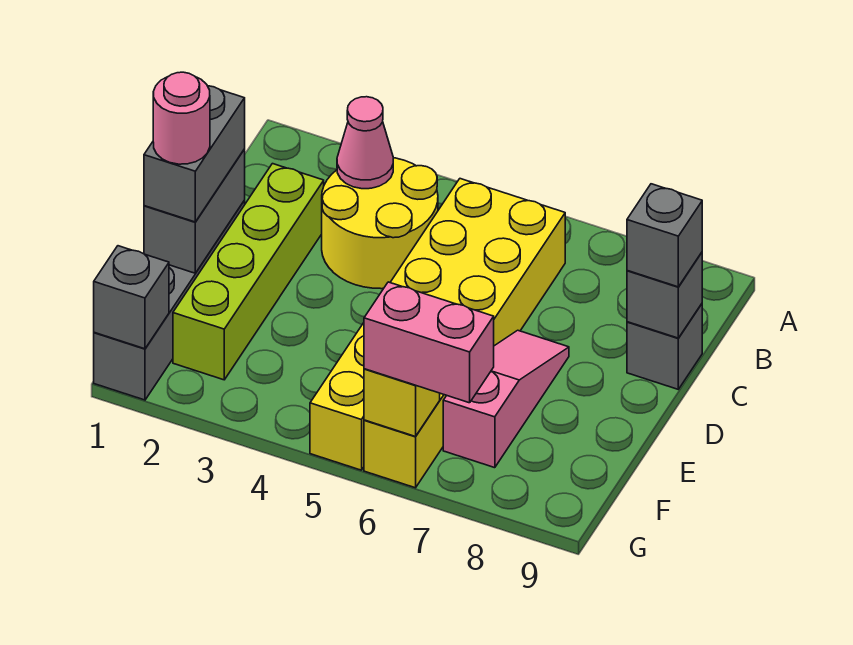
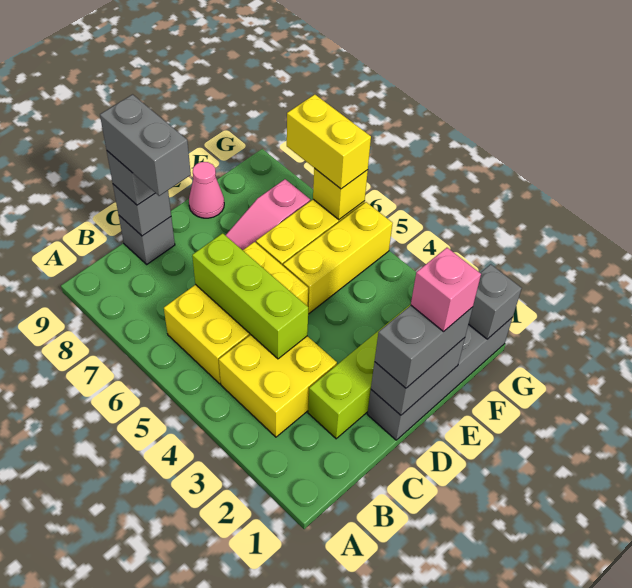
yellow 2x2 round brick [322,158,438,289] -> yellow 2x2 brick [219,335,337,437]
pink 1x1 cone [337,97,393,189] -> pink 1x1 cone moved to [189,162,224,218]
none -> lime 1x3 brick [192,233,308,359]
none -> grey 1x2 brick [100,94,191,196]
pink 1x1 round brick [153,72,210,164] -> pink 1x1 brick [411,248,481,332]
pink 1x2 brick [364,282,494,403] -> yellow 1x2 brick [287,95,371,189]

